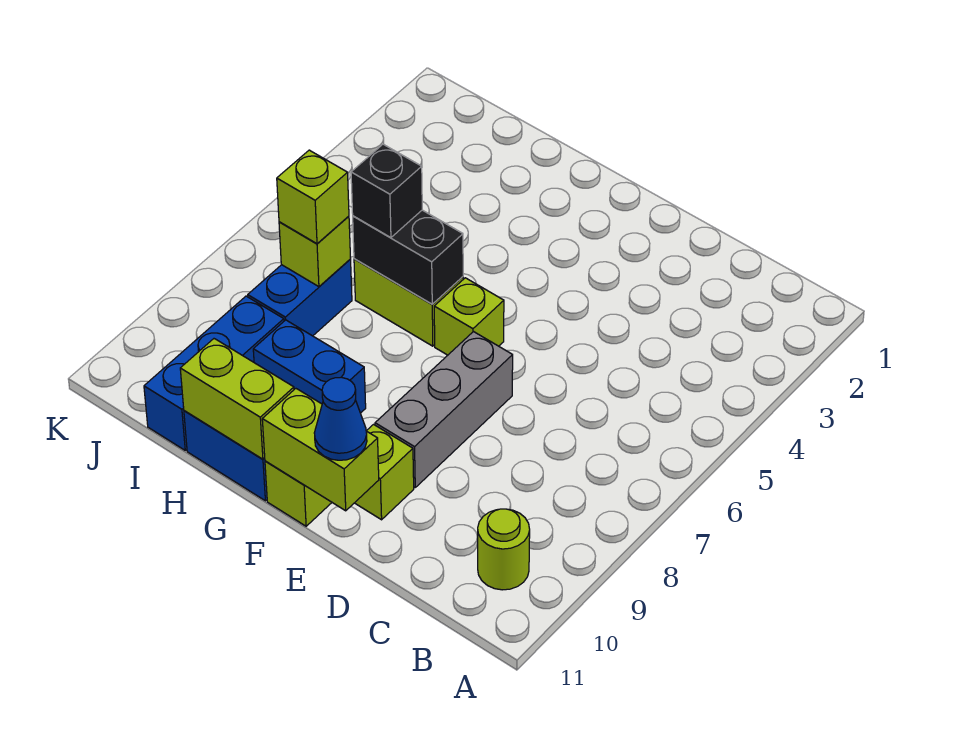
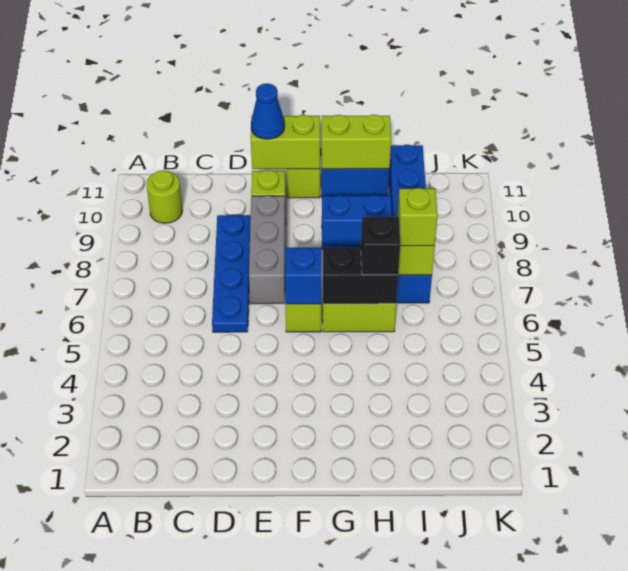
none -> blue 1x4 plate [212,215,251,332]
none -> blue 1x1 brick [285,248,321,304]

